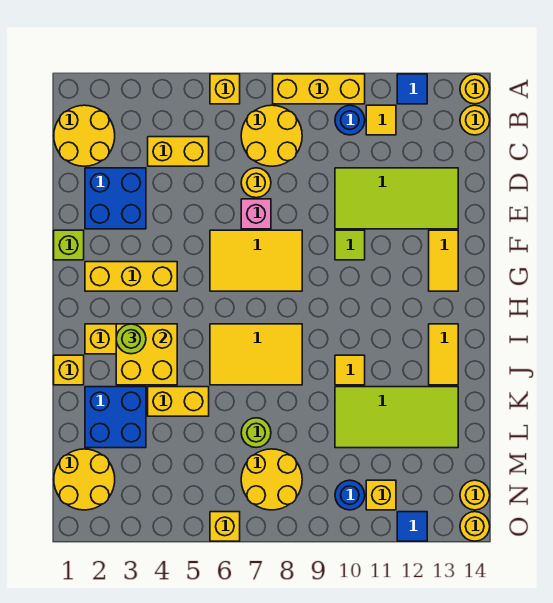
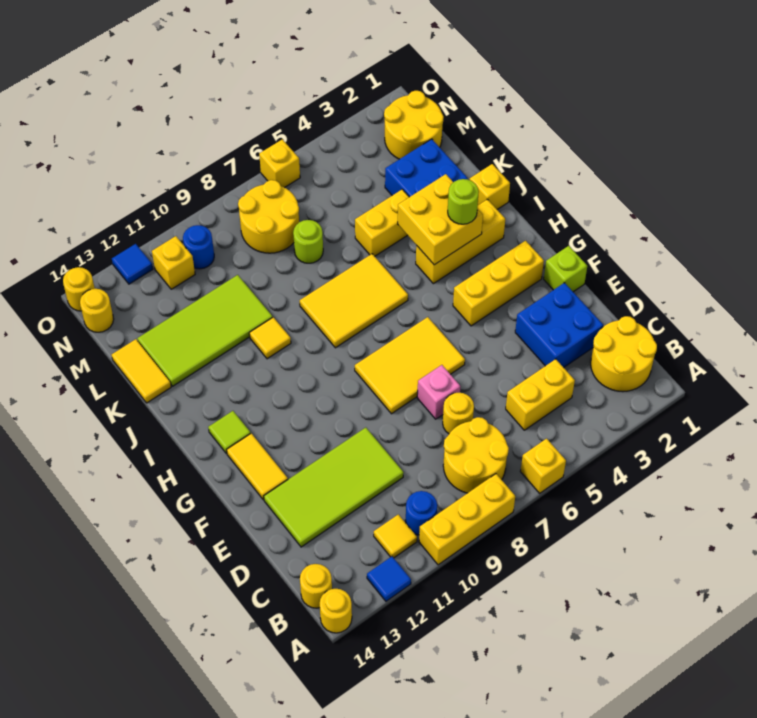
lime 1x1 tile [335,230,365,260] -> lime 1x1 tile moved to [208,411,251,454]
yellow 1x2 tile [429,324,458,385] -> yellow 1x2 tile moved to [112,339,171,403]

